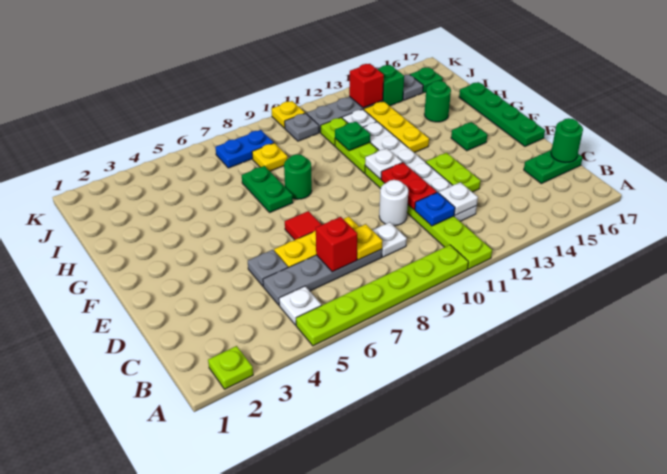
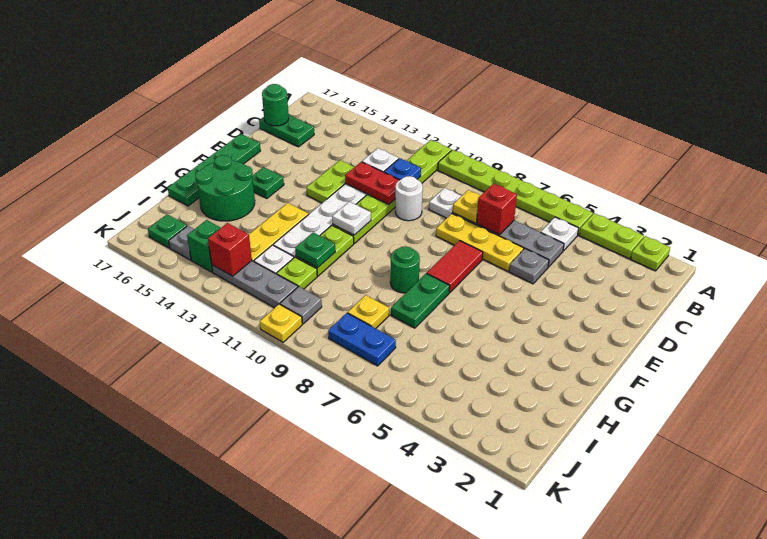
none -> lime 1x2 plate [579,213,644,259]
red 1x2 plate [381,162,437,210] -> red 1x2 plate turned to [345,162,399,204]
red 1x1 tile [285,211,322,240] -> red 1x2 tile [427,241,483,293]
green 1x1 round brick [424,81,451,122] -> green 2x2 round brick [195,155,255,221]

